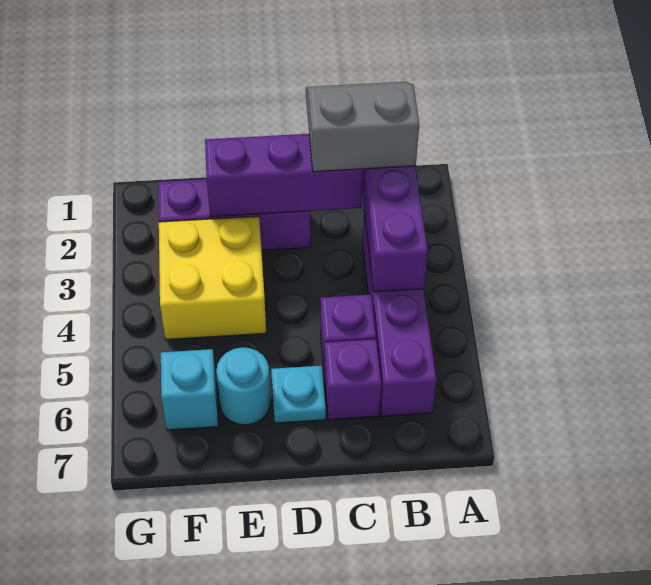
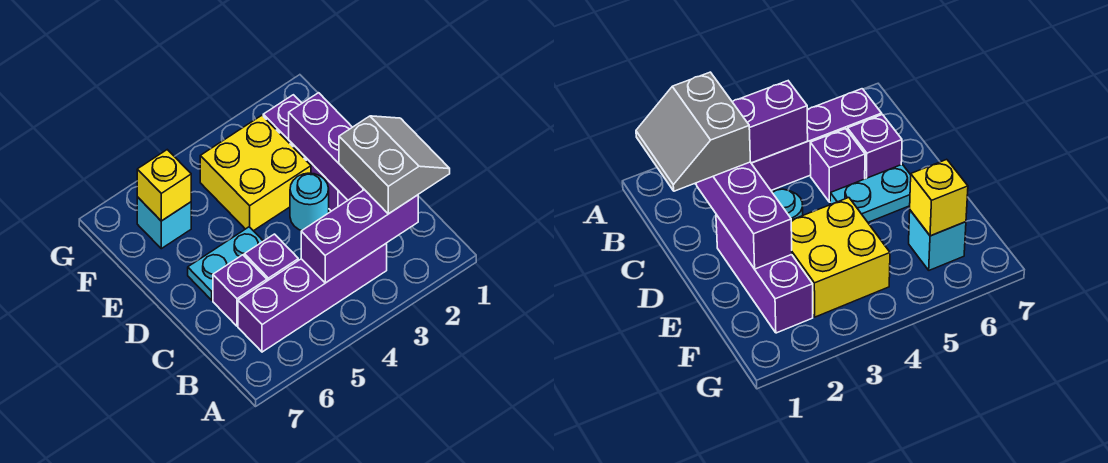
cyan 1x1 plate [271,366,326,423] -> cyan 1x2 plate [188,227,263,300]
cyan 1x1 round brick [216,347,271,425] -> cyan 1x1 round brick moved to [290,173,329,231]
none -> yellow 1x1 brick [137,150,191,221]

